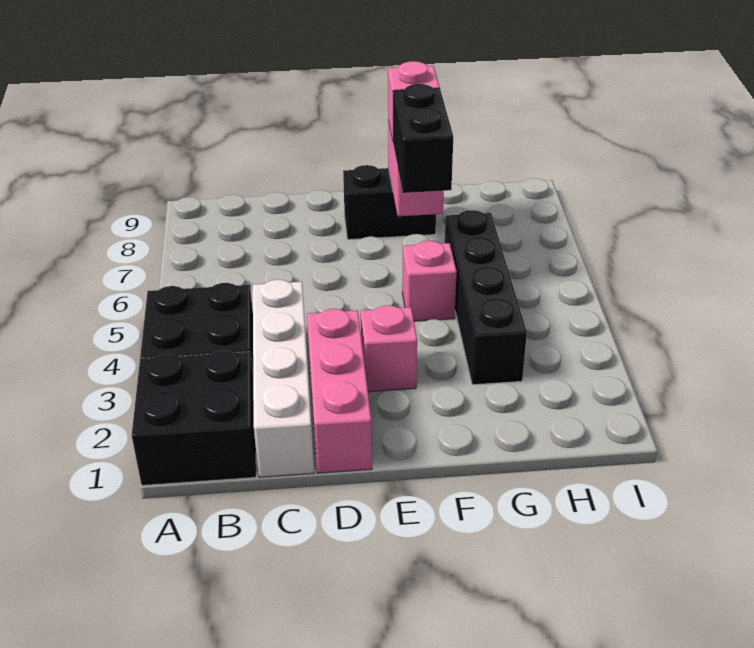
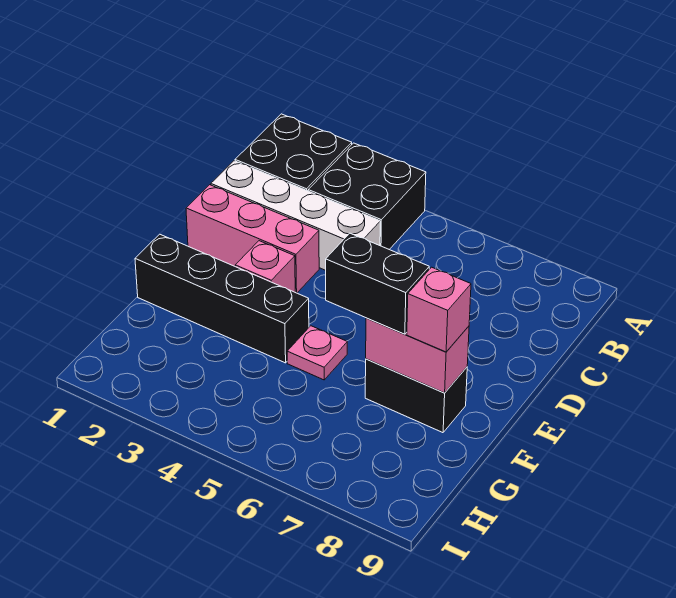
black 1x2 brick [343,165,436,240] -> black 1x2 brick turned to [365,359,467,433]
pink 1x1 brick [402,241,457,321] -> pink 1x1 plate [287,326,347,380]
black 1x4 brick [445,210,527,385] -> black 1x4 brick moved to [135,234,309,363]

